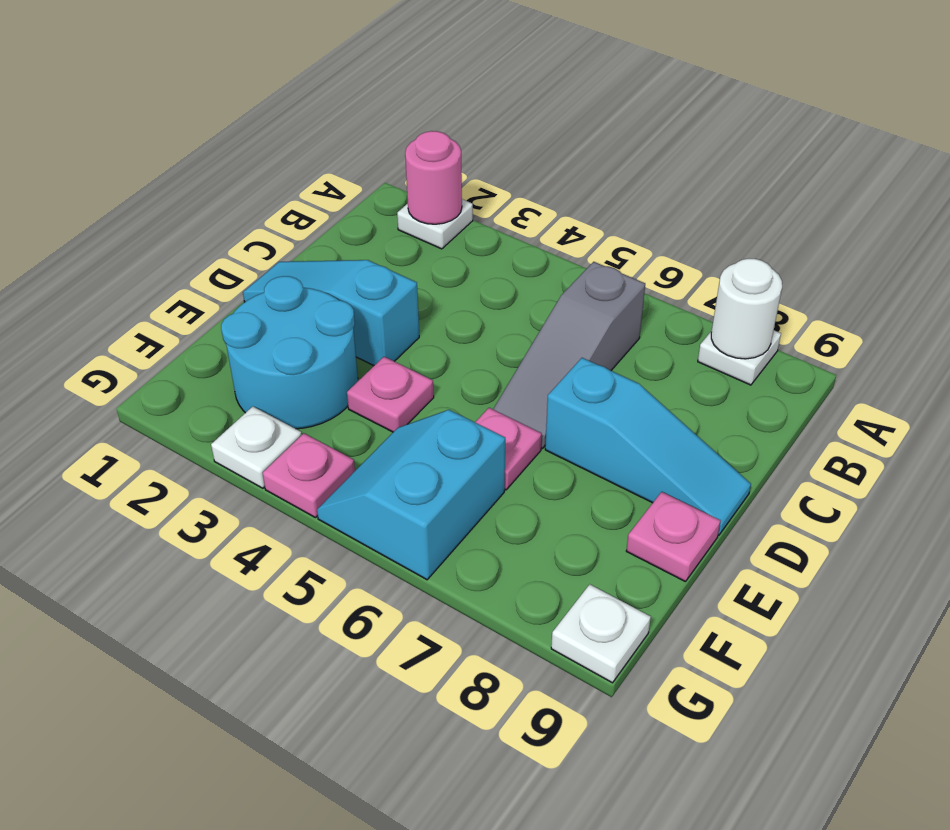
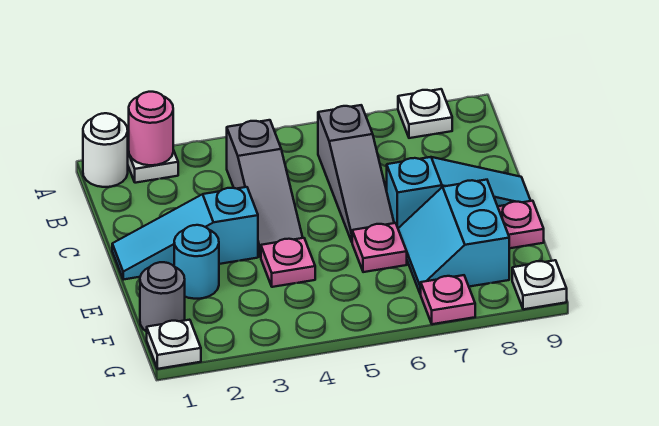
white 1x1 round brick [711,259,782,359] -> white 1x1 round brick moved to [83,113,128,187]
none -> grey 1x3 slope [227,120,303,257]
cyan 2x2 round brick [221,276,358,429] -> cyan 1x1 round brick [174,225,219,299]
none -> grey 1x1 round brick [140,262,185,332]
cyan 2x2 slope [317,410,505,580] -> cyan 2x2 slope moved to [398,180,509,294]
white 1x1 plate [211,406,302,488] -> white 1x1 plate moved to [147,320,201,369]
pink 1x1 plate [263,433,355,518] -> pink 1x1 plate moved to [420,275,475,324]

